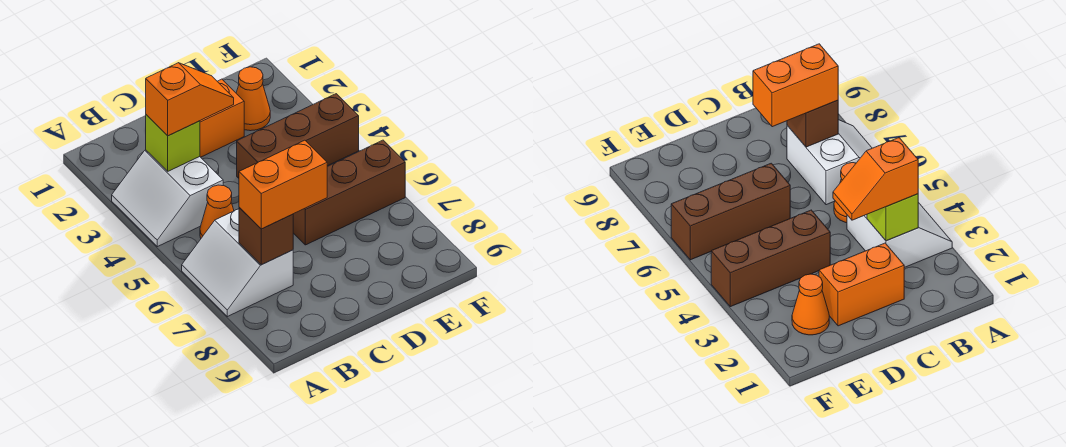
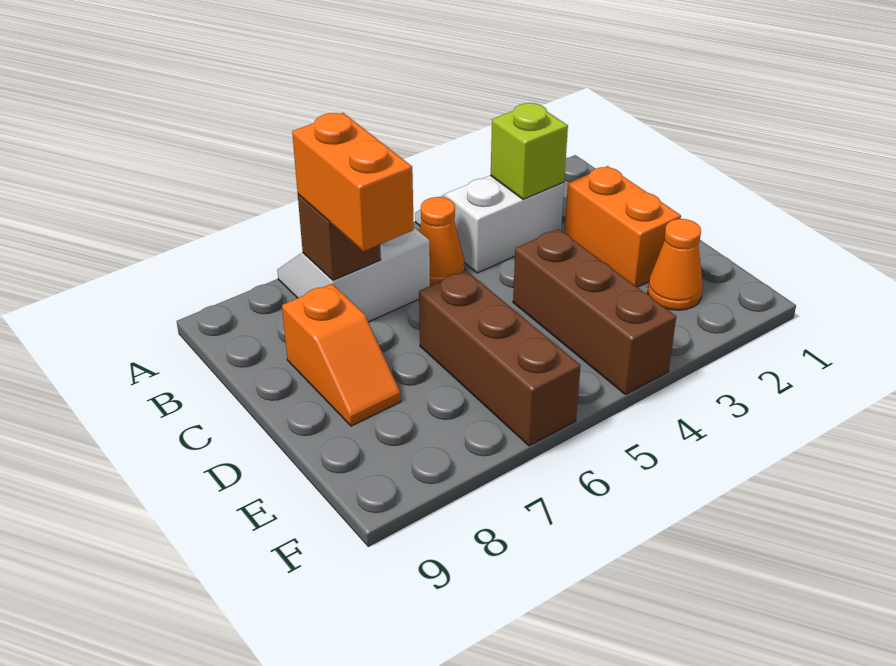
orange 1x2 slope [146,63,234,136] -> orange 1x2 slope moved to [282,284,401,426]

